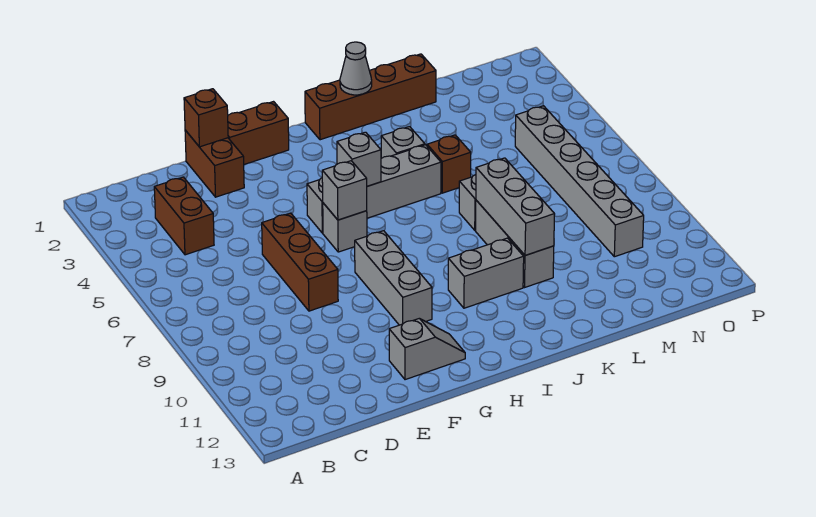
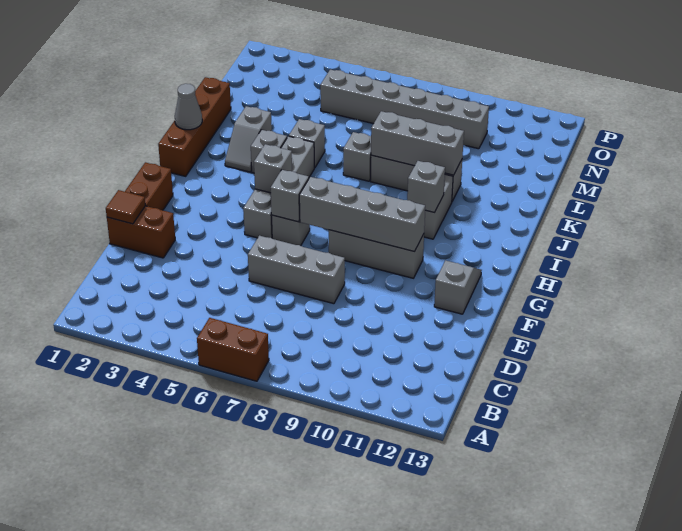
brown 1x2 brick [154,177,214,255] -> brown 1x2 brick moved to [197,318,269,381]
brown 1x1 brick [184,89,228,147] -> brown 1x1 tile [106,190,145,224]
brown 1x3 brick [262,213,338,311] -> grey 1x3 brick [248,236,345,304]
none -> grey 1x4 brick [299,177,425,252]
none -> grey 1x1 brick [407,161,445,213]
none -> grey 1x2 slope [225,106,272,172]
brown 1x1 brick [427,135,471,193] -> grey 1x1 brick [289,119,325,168]

